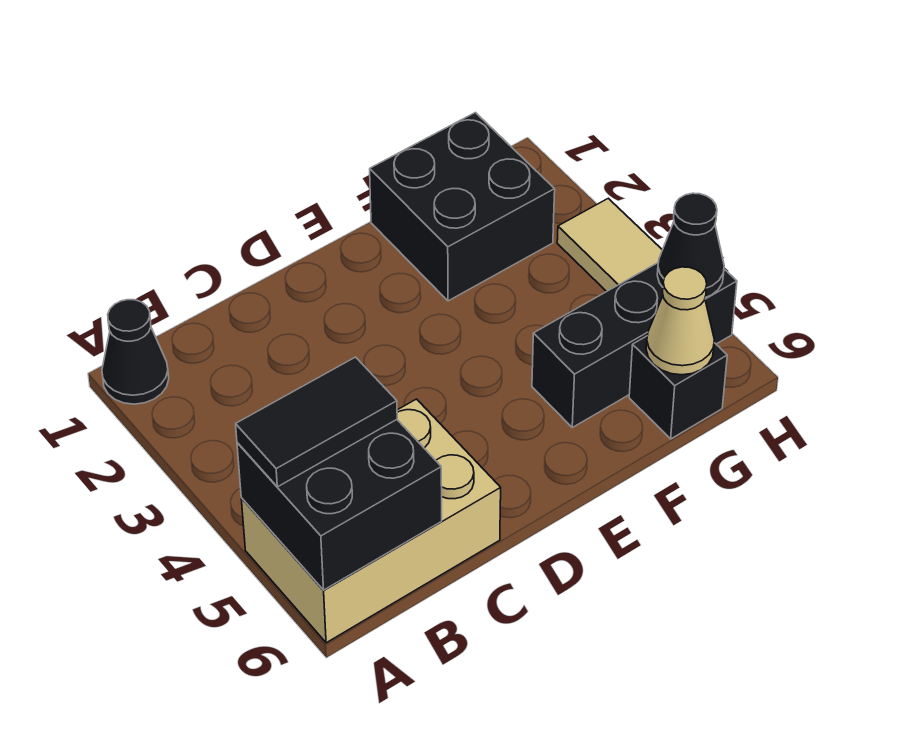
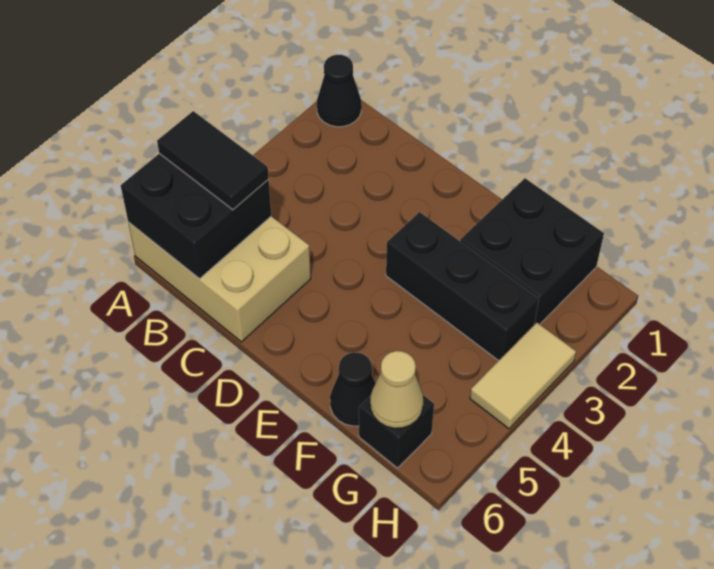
black 1x3 brick [532,263,737,427] -> black 1x3 brick moved to [386,212,539,361]
black 1x1 cone [657,193,724,297] -> black 1x1 cone moved to [330,352,376,426]

